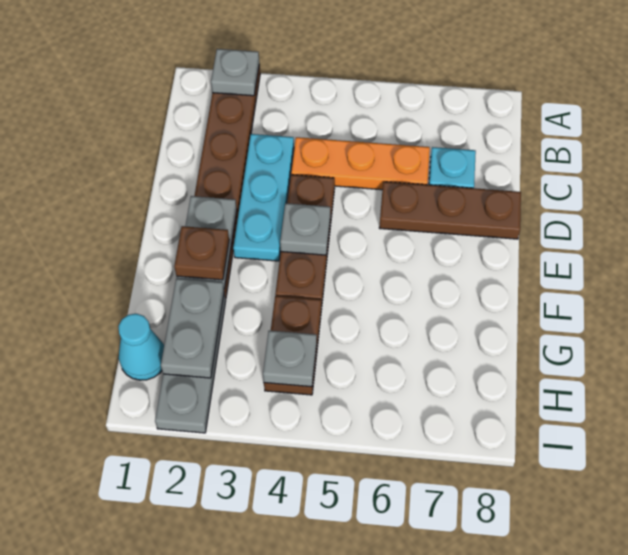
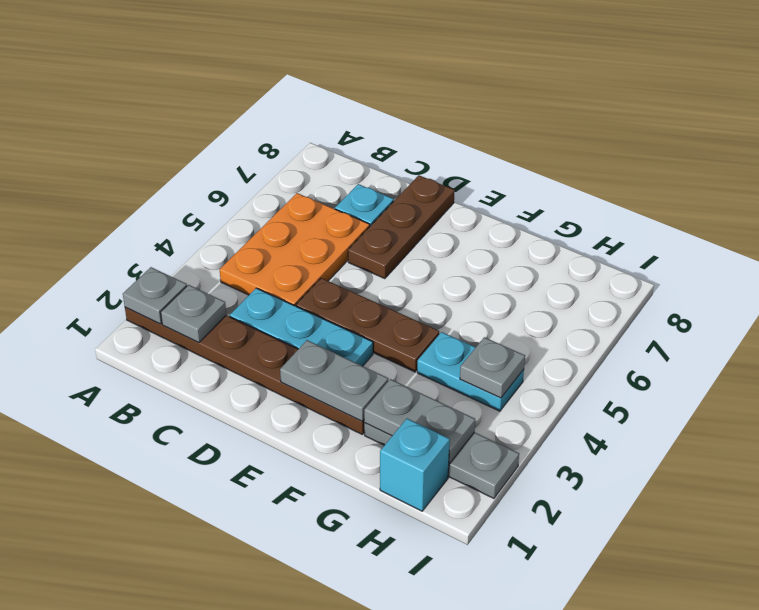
orange 1x3 plate [291,137,430,190] -> orange 2x3 plate [220,193,370,306]
grey 1x1 plate [280,203,330,255] -> grey 1x1 plate moved to [161,285,226,343]
brown 1x1 plate [174,226,229,280] -> none
brown 1x2 plate [264,296,322,395] -> cyan 1x2 plate [417,332,524,411]
cyan 1x1 cone [118,314,164,380] -> cyan 1x1 brick [380,419,450,511]

